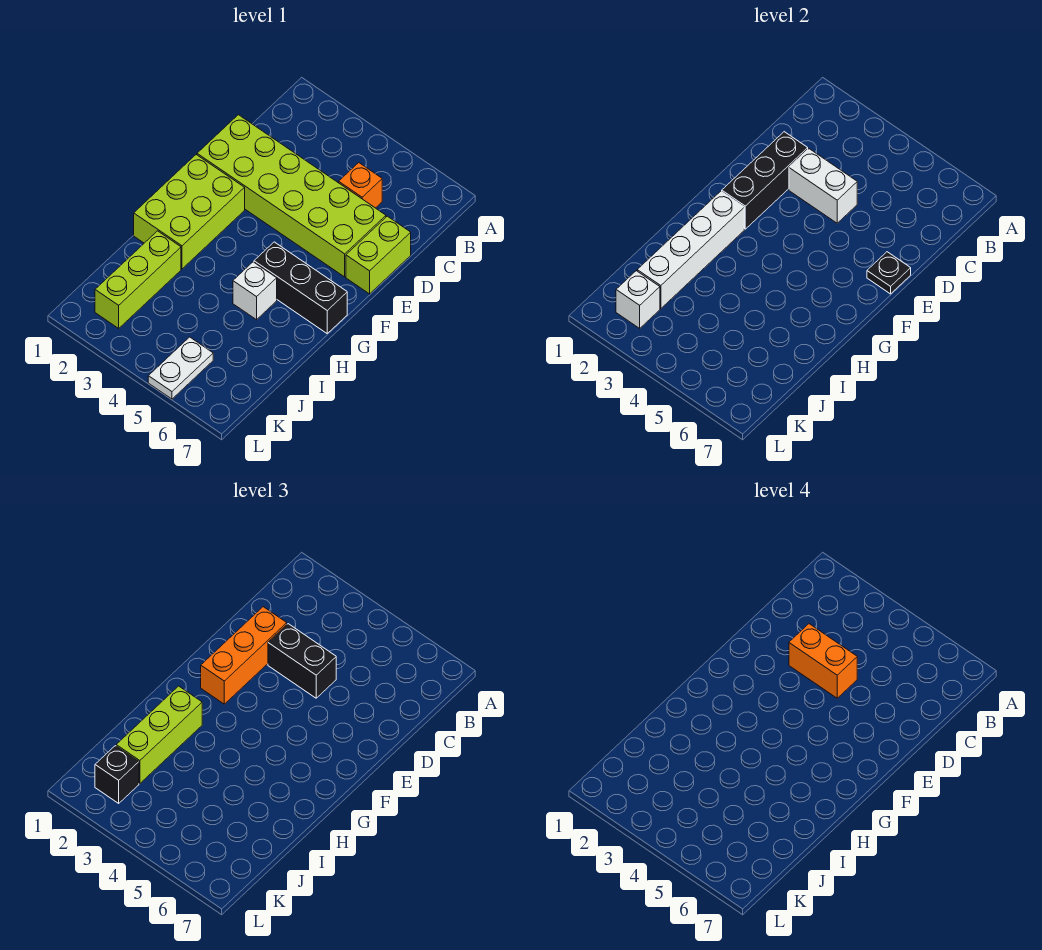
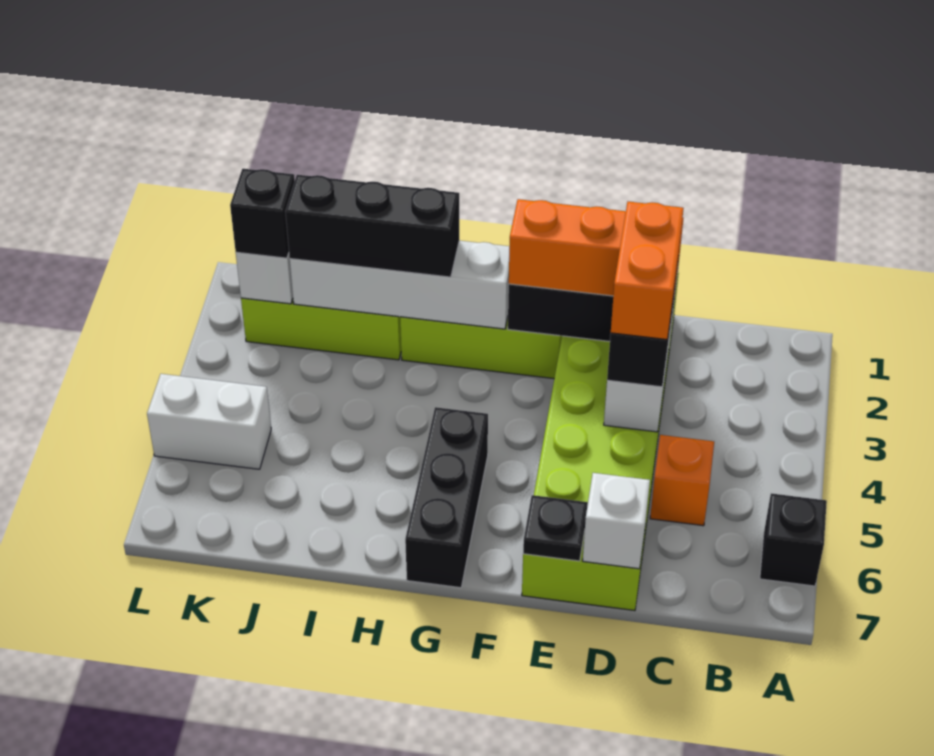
none -> black 1x1 brick [760,493,827,586]
lime 1x3 brick [116,686,202,784] -> black 1x3 brick [285,175,459,277]
white 1x1 brick [233,262,277,320] -> white 1x1 brick moved to [583,473,650,569]
white 1x2 plate [148,337,213,399] -> white 1x2 brick [147,374,271,469]

